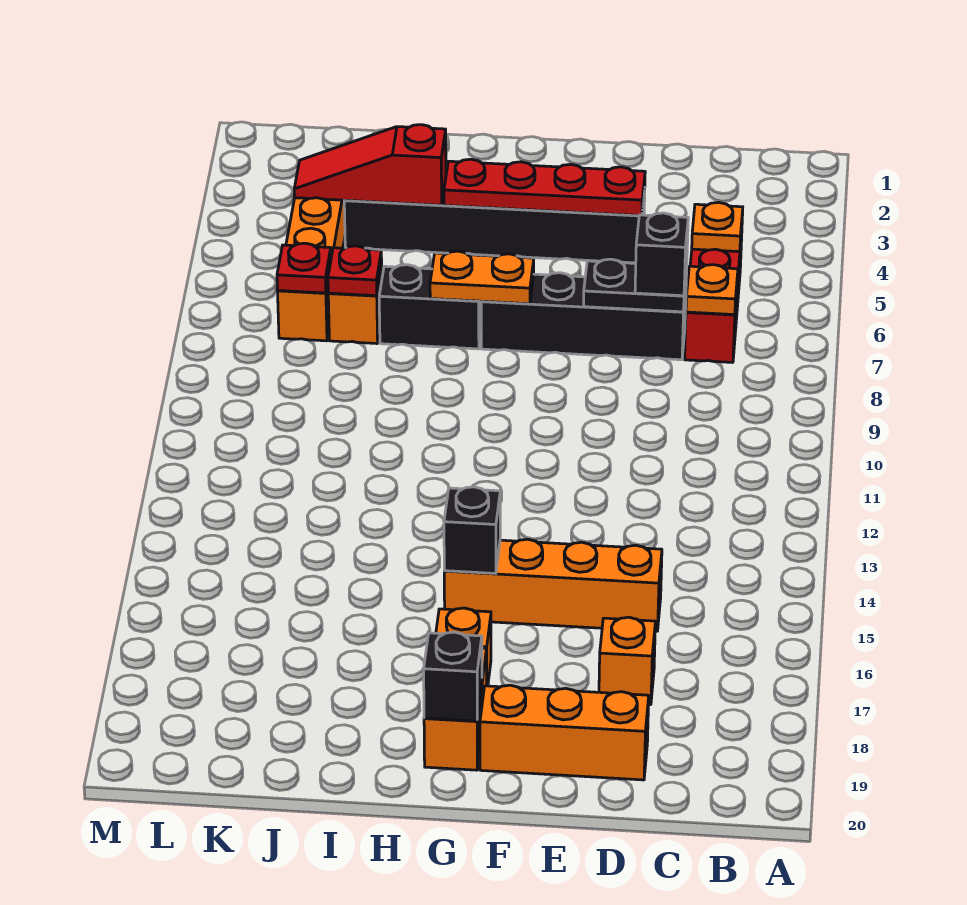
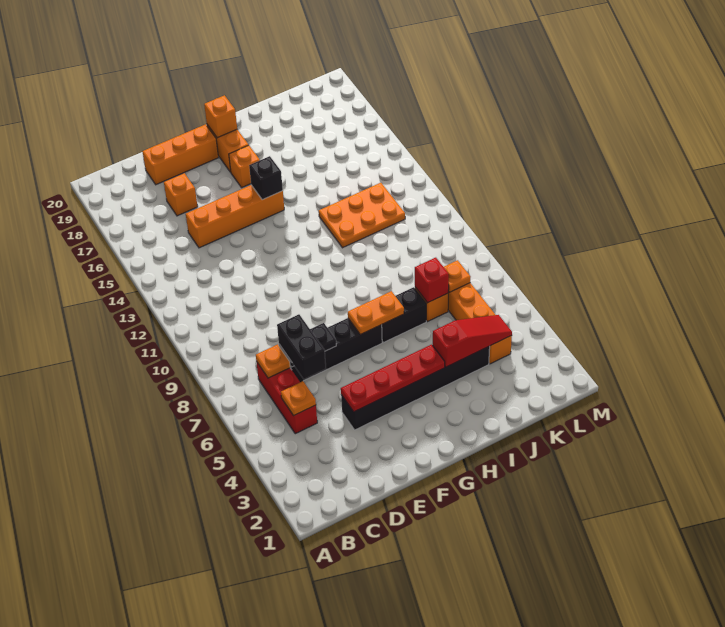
black 1x1 brick [635,213,688,296] -> black 1x2 brick [277,314,326,379]
black 1x1 brick [424,632,482,721] -> orange 1x1 brick [204,95,237,138]
none -> orange 2x3 plate [319,183,405,248]
red 1x1 plate [328,246,382,296] -> red 1x1 brick [415,258,449,303]
red 1x1 plate [277,243,331,293] -> orange 1x1 plate [444,260,470,292]

